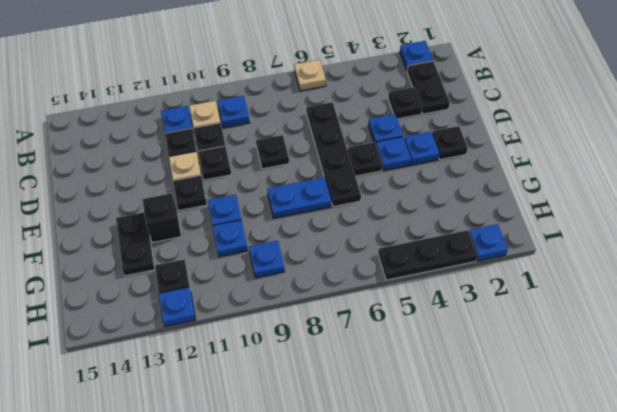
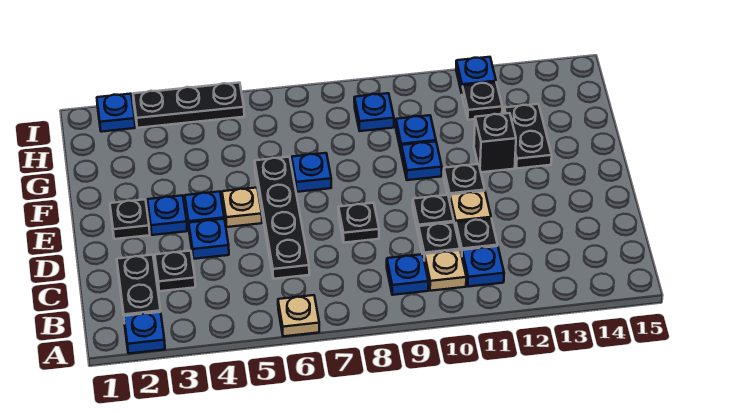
black 1x1 plate [348,142,382,176] -> tan 1x1 plate [222,188,262,227]
blue 1x2 plate [267,177,331,218] -> blue 1x1 plate [292,153,331,192]

